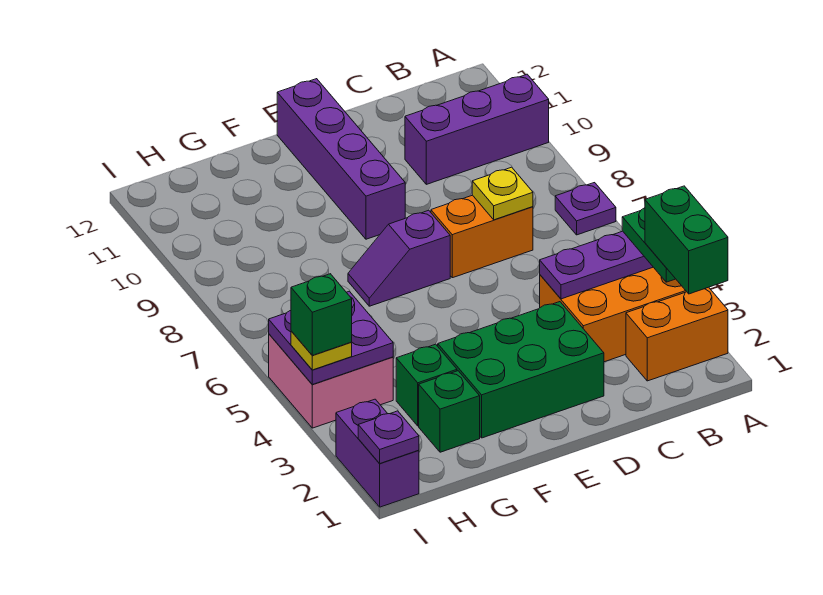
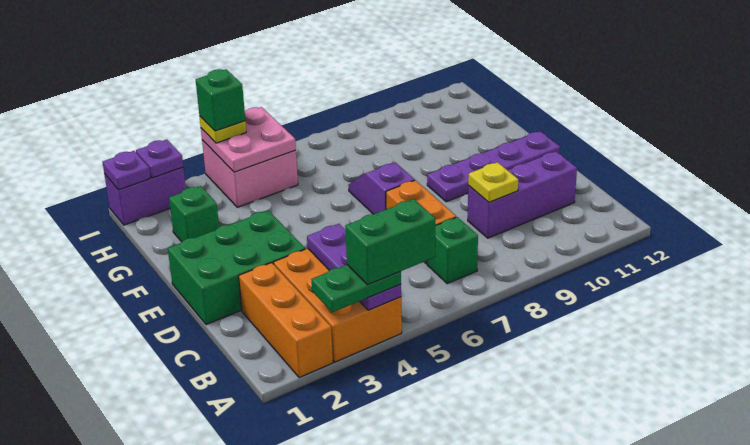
orange 1x2 brick [626,287,728,381] -> orange 1x3 brick [239,263,333,378]
green 1x2 brick [645,186,728,294] -> green 1x2 brick moved to [345,199,435,285]
purple 1x1 plate [555,183,616,235] -> purple 1x1 plate moved to [136,140,183,178]
purple 1x3 brick [405,74,549,184] -> purple 1x3 brick turned to [468,151,577,238]
yellow 1x1 plate [472,167,533,220] -> yellow 1x1 plate moved to [468,162,518,202]
green 2x3 brick [438,302,604,438] -> green 2x3 brick turned to [168,210,305,325]
purple 1x4 brick [277,79,405,239] -> purple 1x4 plate [427,131,560,202]
green 1x1 brick [396,344,457,426] -> green 1x1 brick moved to [427,217,478,284]
purple 2x2 plate [269,291,393,385] -> pink 2x2 plate [201,107,296,172]

